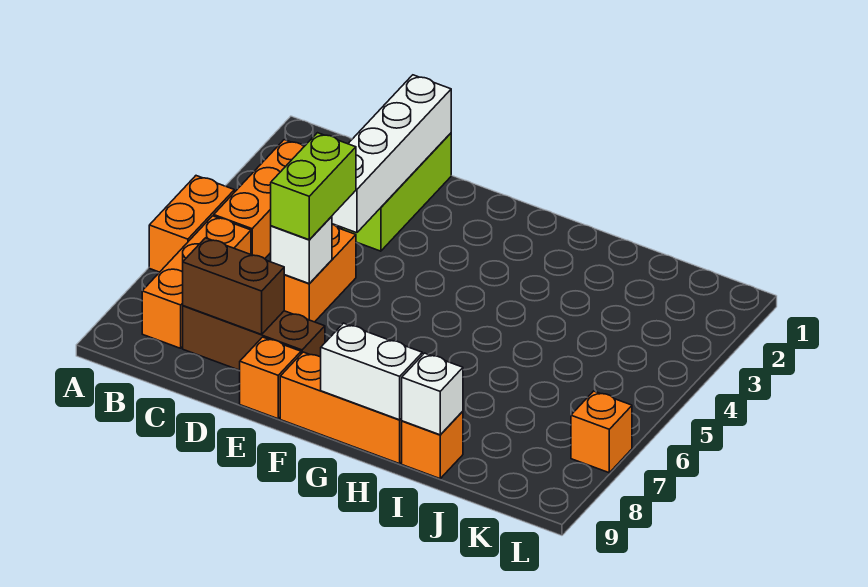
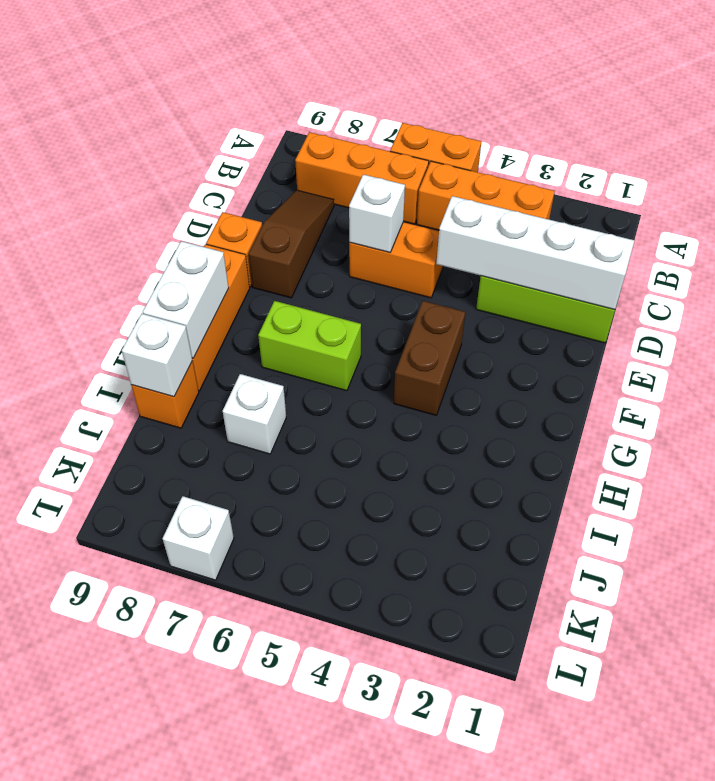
brown 1x3 brick [183,306,325,370] -> brown 1x3 slope [249,190,334,298]
brown 1x2 brick [183,238,284,334] -> brown 1x2 brick moved to [394,301,465,415]
lime 1x2 brick [271,133,356,240] -> lime 1x2 brick moved to [258,301,361,391]
none -> white 1x1 brick [223,374,286,454]
orange 1x1 brick [571,391,632,473] -> white 1x1 brick [163,496,234,580]

